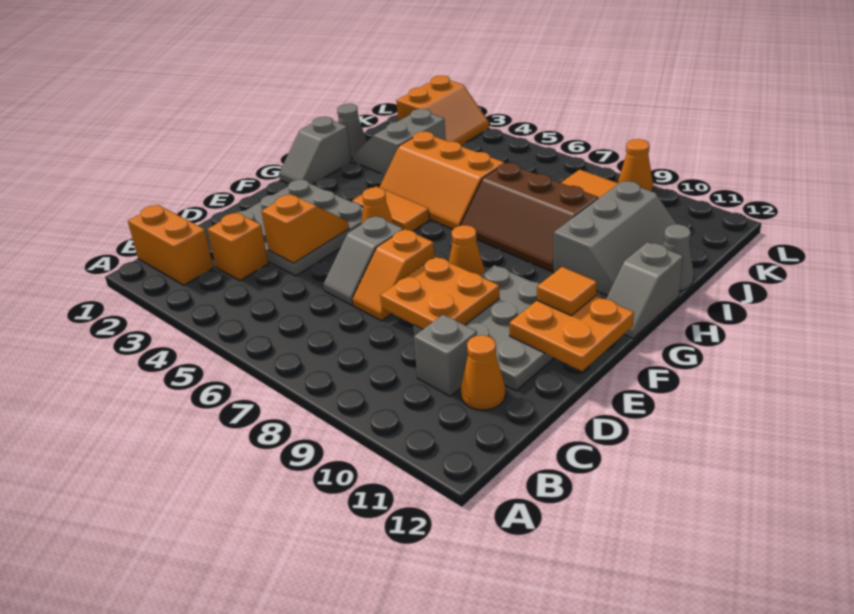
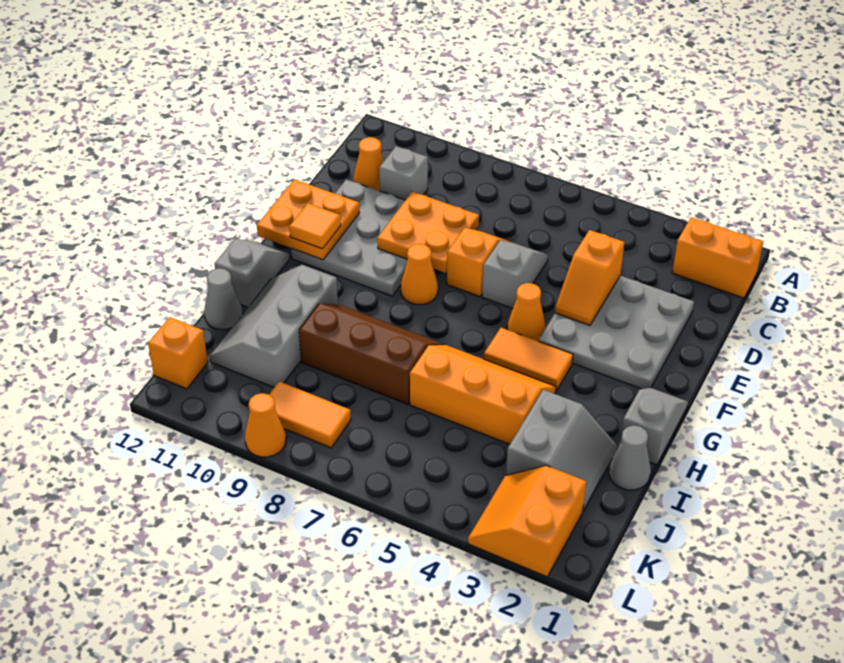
orange 1x1 brick [207,213,268,281] -> orange 1x1 brick moved to [148,317,208,389]

